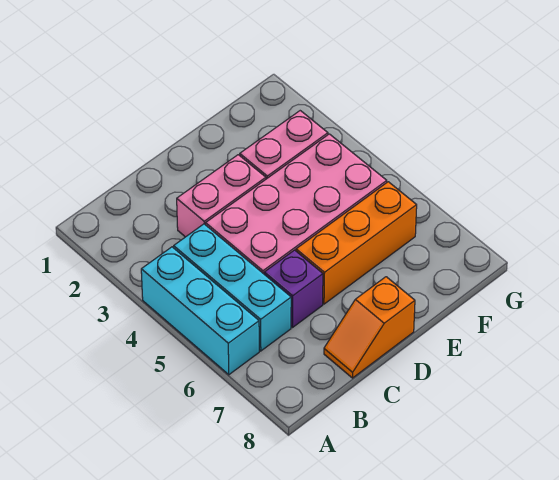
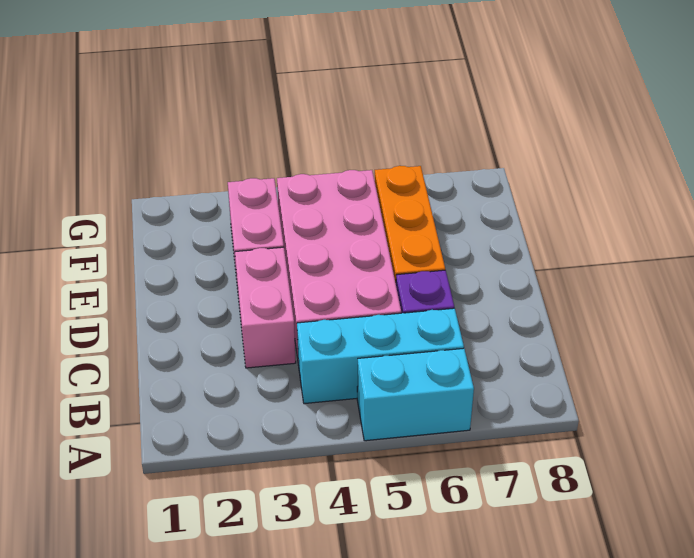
cyan 1x3 brick [141,247,259,375] -> cyan 1x2 brick [357,348,474,441]
orange 1x2 slope [324,277,415,378] -> none

